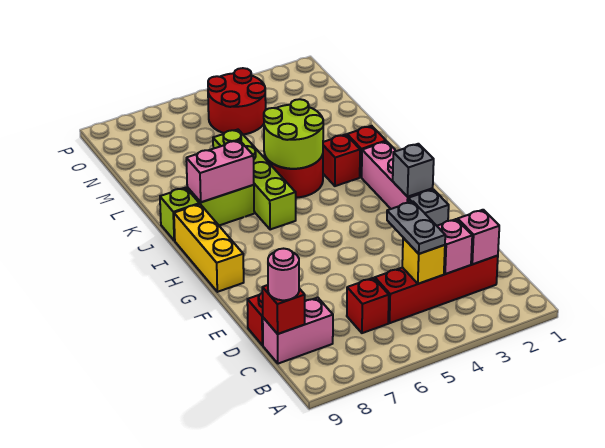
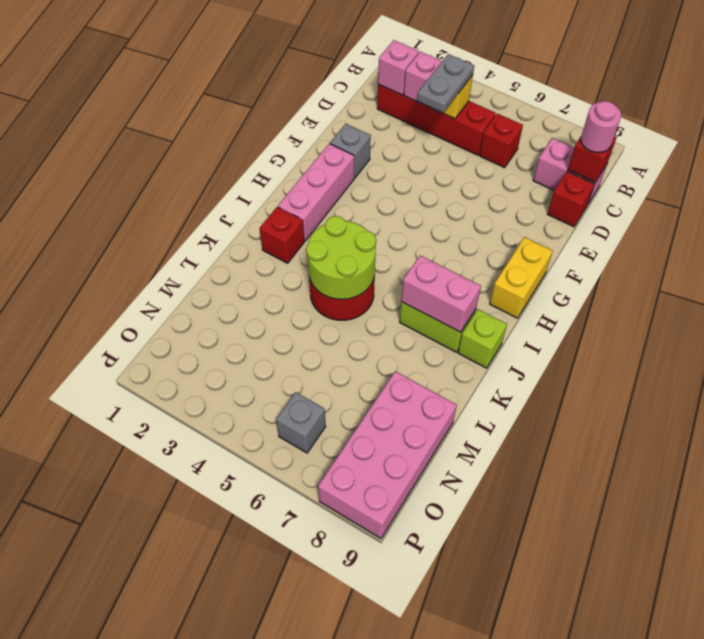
grey 1x1 brick [393,144,434,197] -> grey 1x1 brick moved to [276,392,326,453]
yellow 1x3 brick [174,204,244,292] -> yellow 1x2 brick [490,237,553,318]
lime 1x4 brick [213,130,296,230] -> none
red 1x1 brick [323,135,360,186] -> none
none -> pink 2x4 brick [318,371,457,538]
red 2x2 round brick [208,68,266,134] -> none

